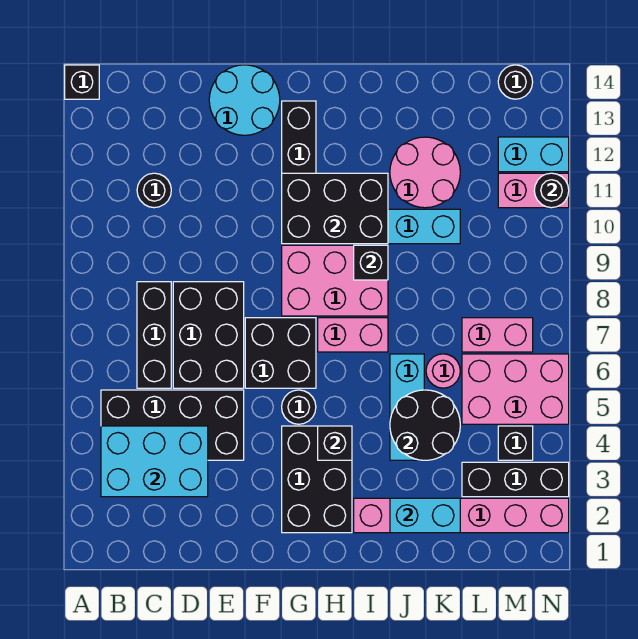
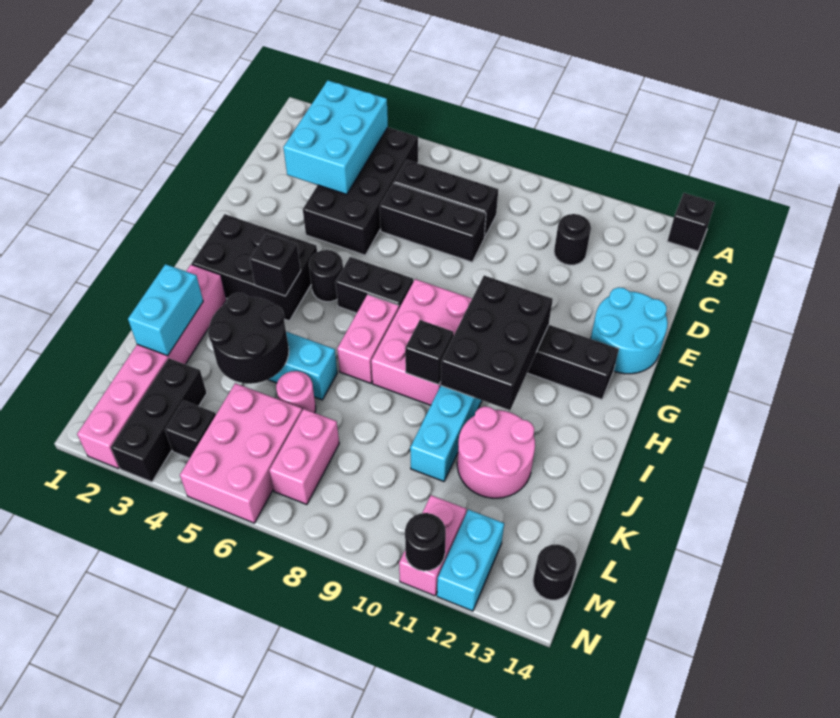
black 2x3 brick [173,282,244,388] -> black 1x3 brick [380,183,486,262]
black 2x2 brick [245,318,316,388] -> black 1x2 brick [336,257,413,313]

